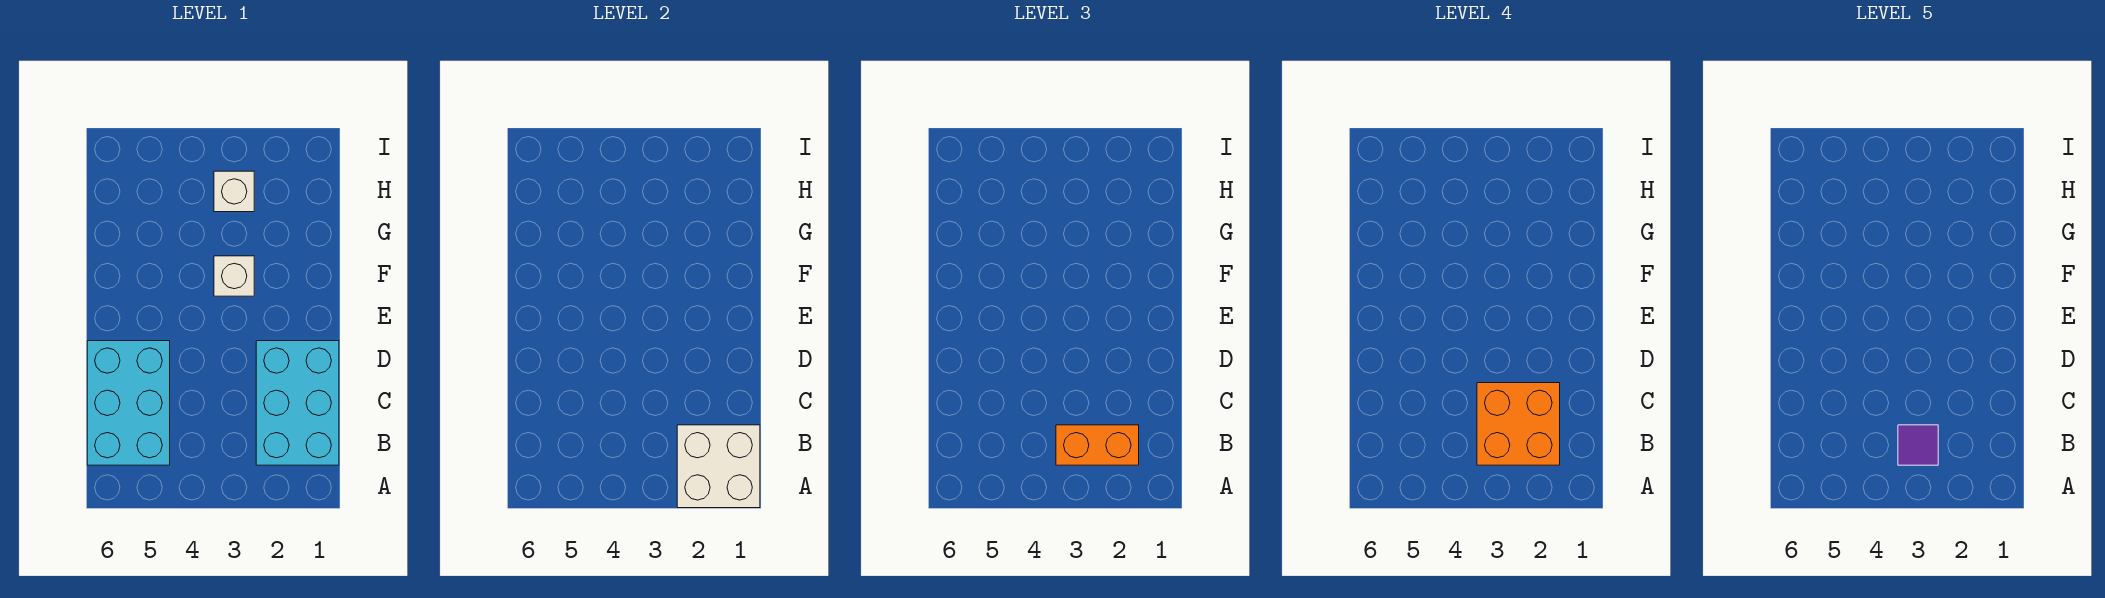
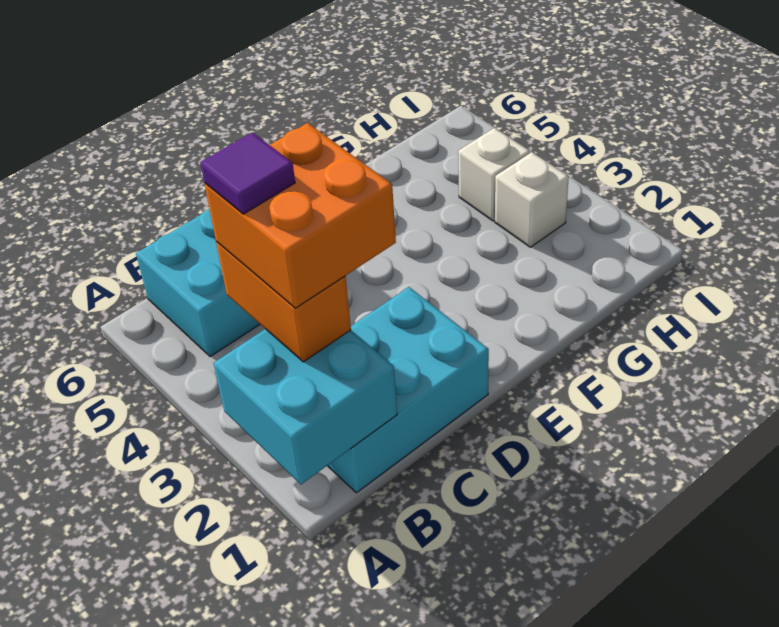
white 2x2 brick [677,425,760,508] -> cyan 2x2 brick [214,329,397,484]
white 1x1 brick [214,256,254,296] -> white 1x1 brick moved to [458,128,530,221]

